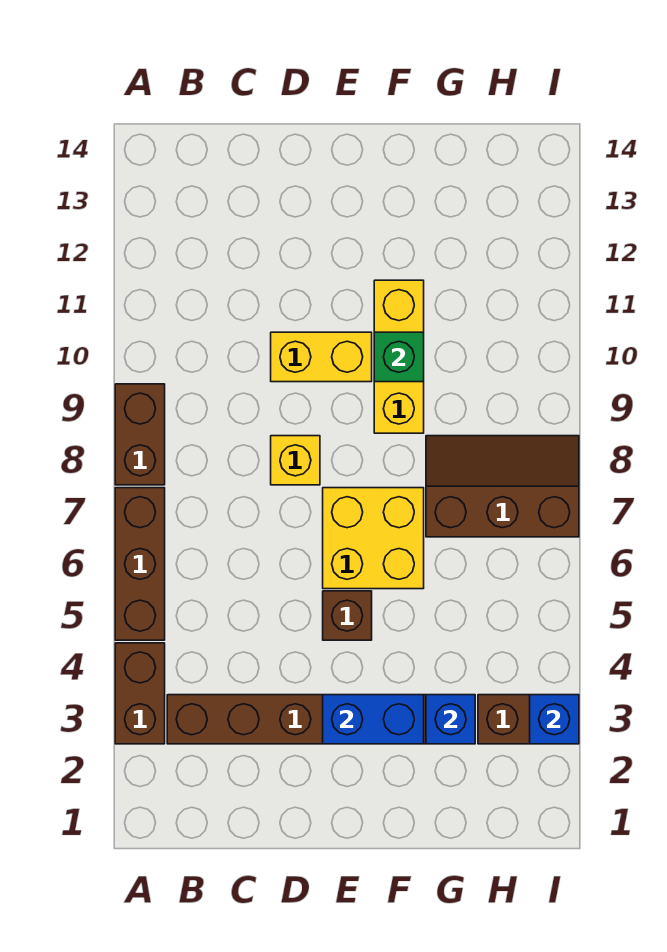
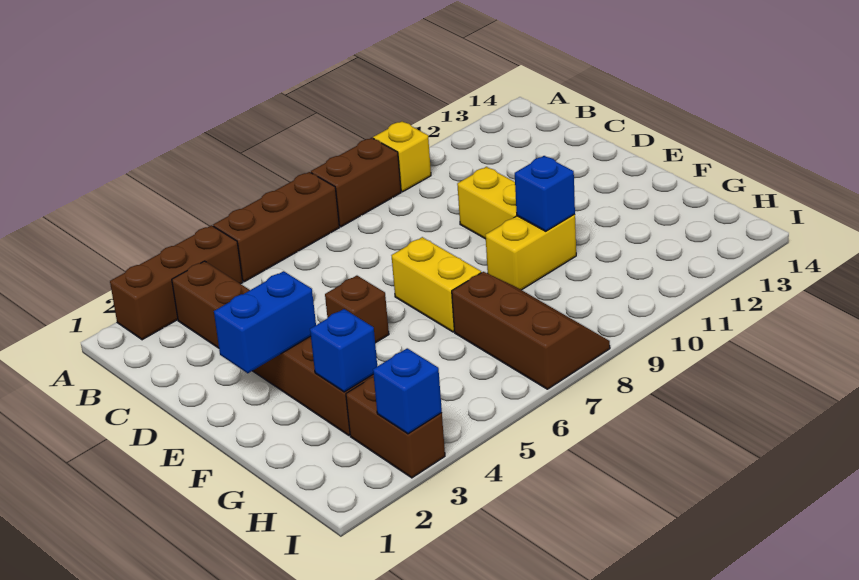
brown 1x2 brick [115,643,165,744] -> brown 1x3 brick [110,225,243,340]
yellow 1x1 brick [271,436,320,485] -> yellow 1x1 brick moved to [373,121,431,192]
blue 1x2 brick [323,695,424,744] -> blue 1x2 brick turned to [214,271,316,373]
yellow 2x2 brick [323,488,424,589] -> yellow 1x2 brick [391,237,481,332]
yellow 1x3 brick [374,280,424,433] -> yellow 1x2 brick [485,214,576,290]
green 1x1 brick [374,332,424,382] -> blue 1x1 brick [515,156,575,231]

